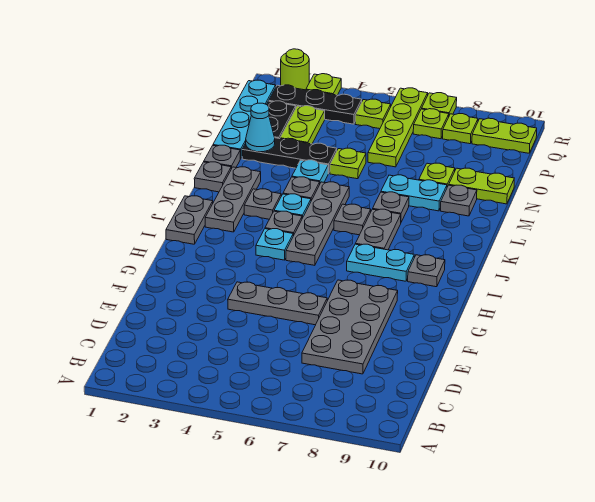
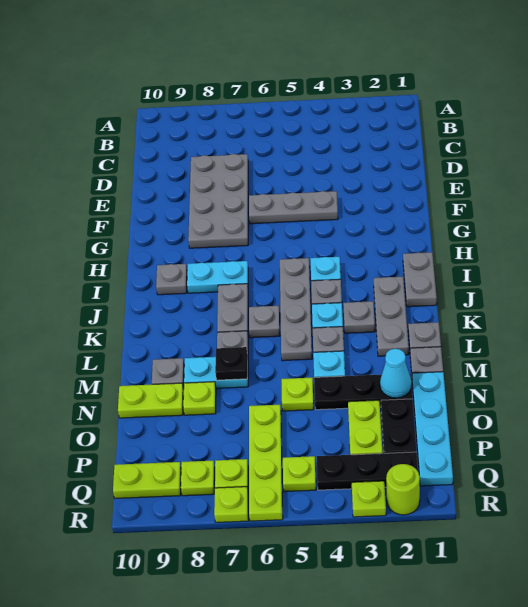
none -> black 1x1 plate [215,347,247,380]

